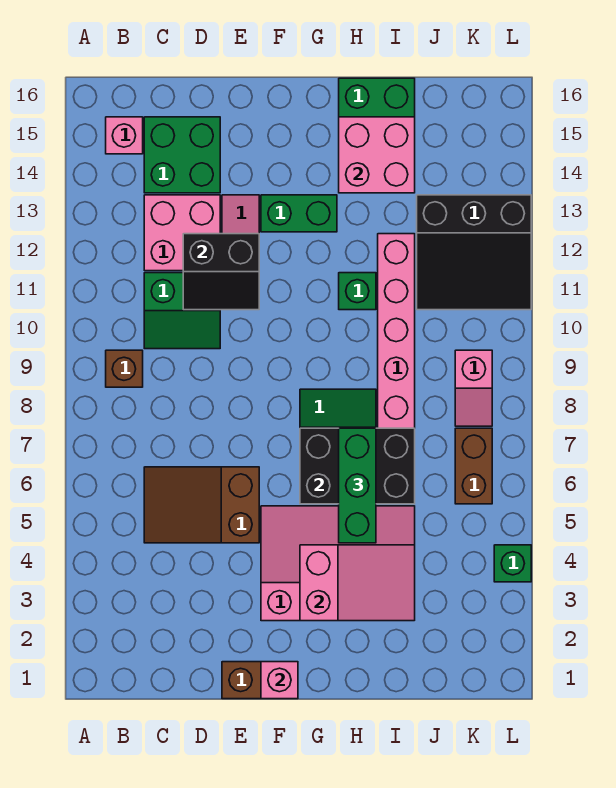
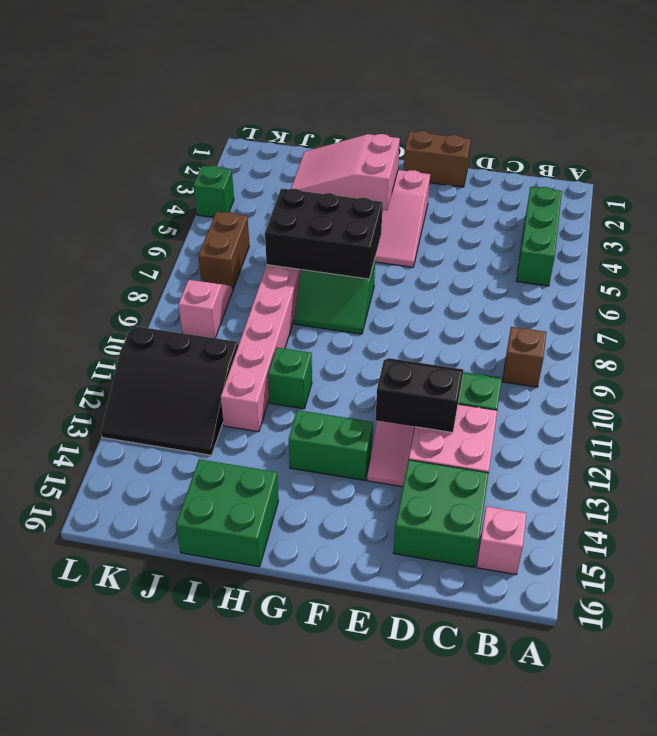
brown 2x3 slope [144,467,259,543] -> none
pink 1x1 brick [261,662,298,699] -> none
green 1x3 brick [339,428,376,543] -> green 1x3 brick moved to [517,187,562,286]
pink 2x2 brick [339,117,415,193] -> none
black 3x3 slope [417,195,531,310] -> black 3x3 slope turned to [101,326,238,455]

